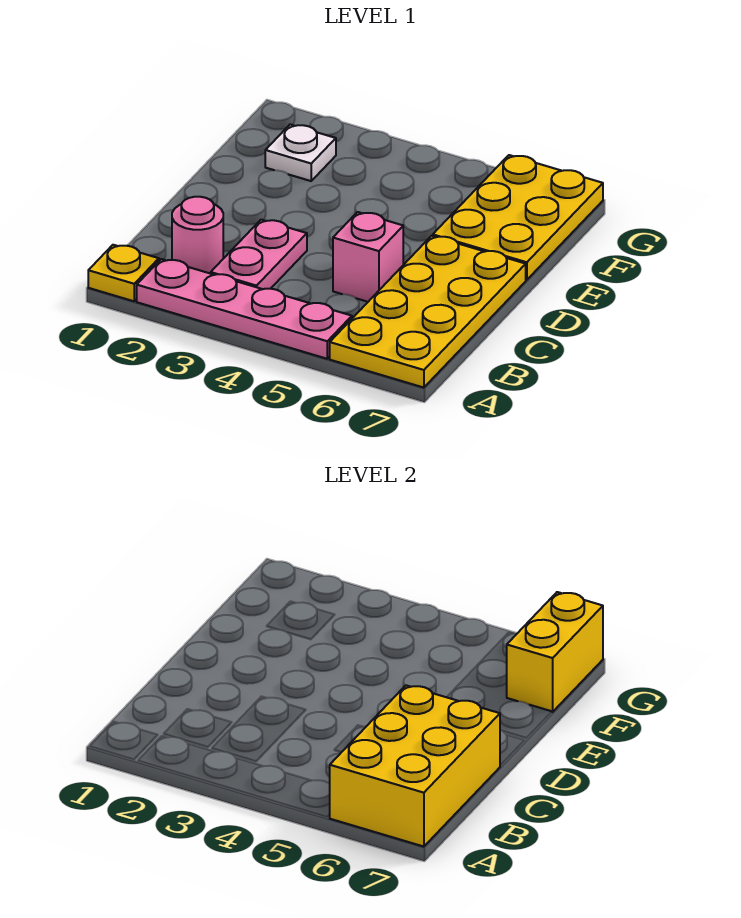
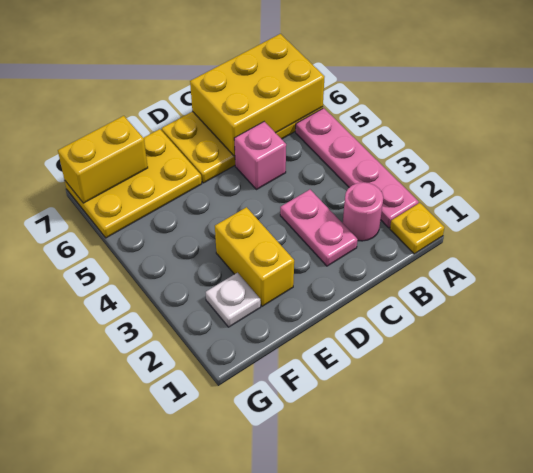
pink 1x2 plate [211,220,307,289] -> pink 1x2 plate turned to [280,190,358,266]
none -> yellow 1x2 brick [215,207,294,306]

